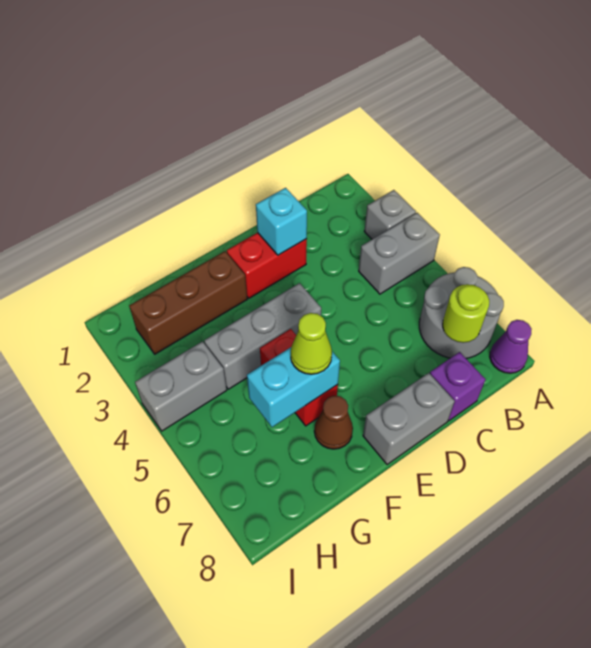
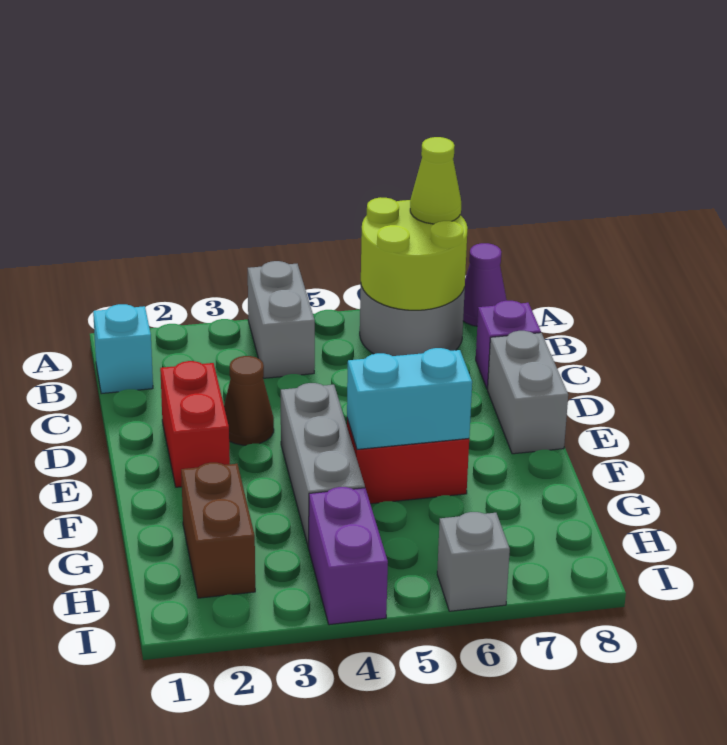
grey 1x1 brick [364,190,416,239] -> grey 1x1 brick moved to [437,512,510,611]
lime 1x1 round brick [443,284,489,343] -> lime 2x2 round brick [361,197,468,310]
cyan 1x1 brick [256,188,307,255] -> cyan 1x1 brick moved to [93,304,153,394]
brown 1x3 brick [129,251,247,354] -> brown 1x2 brick [181,463,255,598]
cyan 1x2 brick [247,347,340,427] -> cyan 1x2 brick turned to [347,348,472,449]
lime 1x1 cone [291,313,332,374] -> lime 1x1 cone moved to [410,137,461,224]
brown 1x1 cone [314,396,353,449] -> brown 1x1 cone moved to [224,356,274,445]
grey 1x2 brick [135,341,227,431] -> purple 1x2 brick [309,487,388,625]

